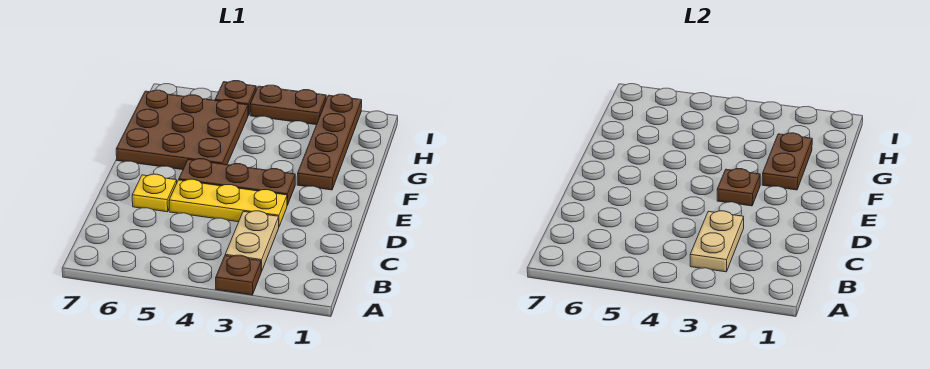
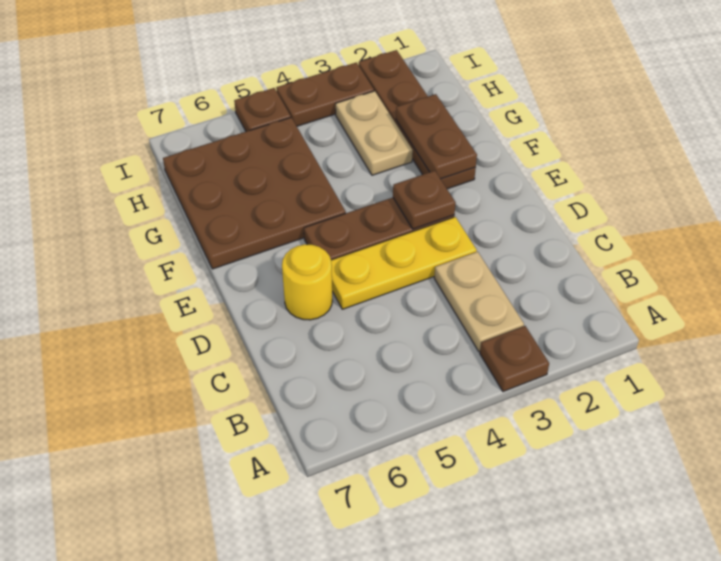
tan 1x2 plate [690,211,744,272] -> tan 1x2 plate moved to [336,91,413,175]
yellow 1x1 plate [132,174,177,212] -> yellow 1x1 round brick [282,244,332,320]

